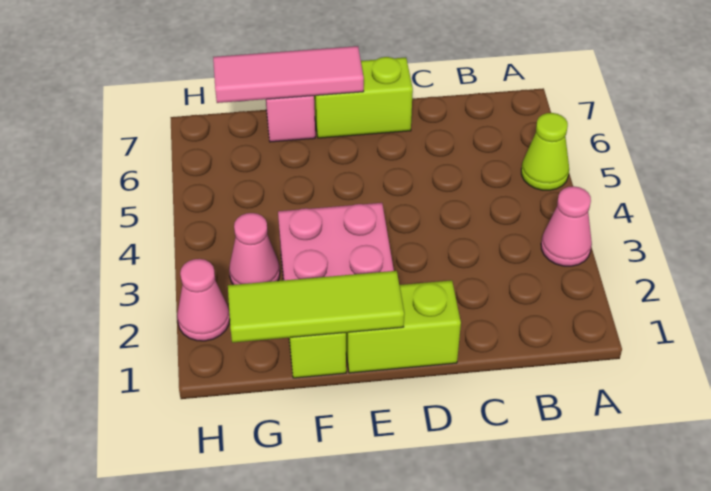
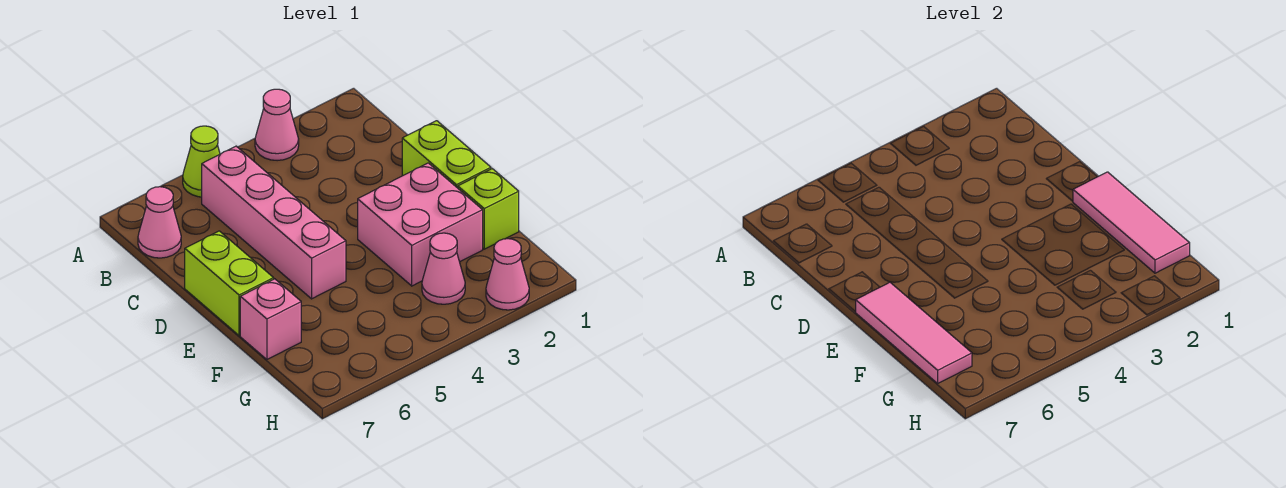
none -> pink 1x4 brick [202,146,346,299]
none -> pink 1x1 cone [138,187,181,258]
lime 1x3 tile [228,271,404,343] -> pink 1x3 tile [1073,172,1190,273]

